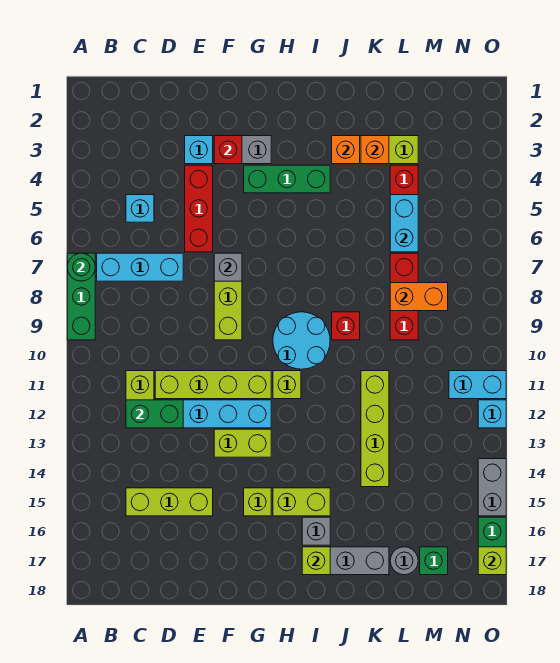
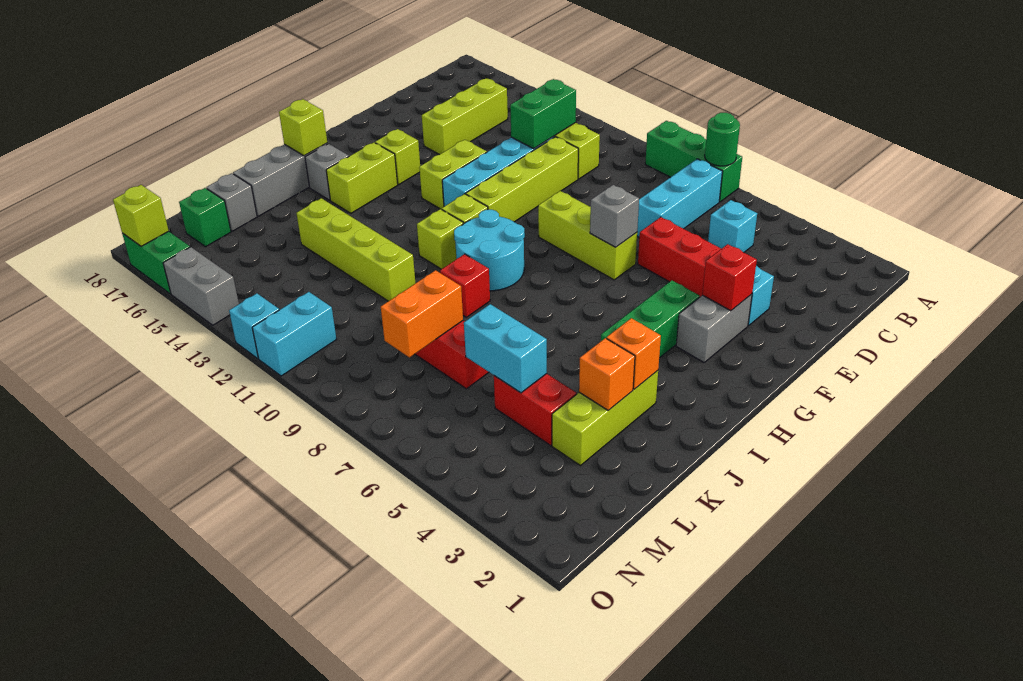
none -> lime 1x1 brick [417,209,464,269]
grey 1x1 round brick [390,547,418,575] -> grey 1x1 brick [206,173,257,231]

